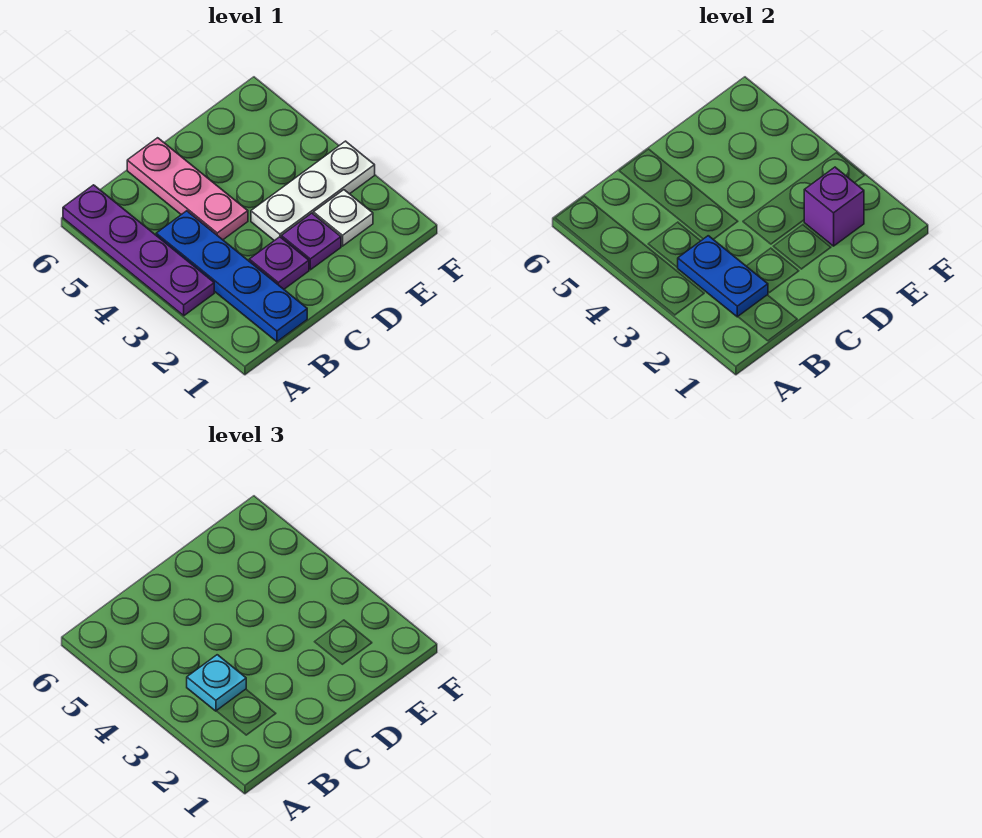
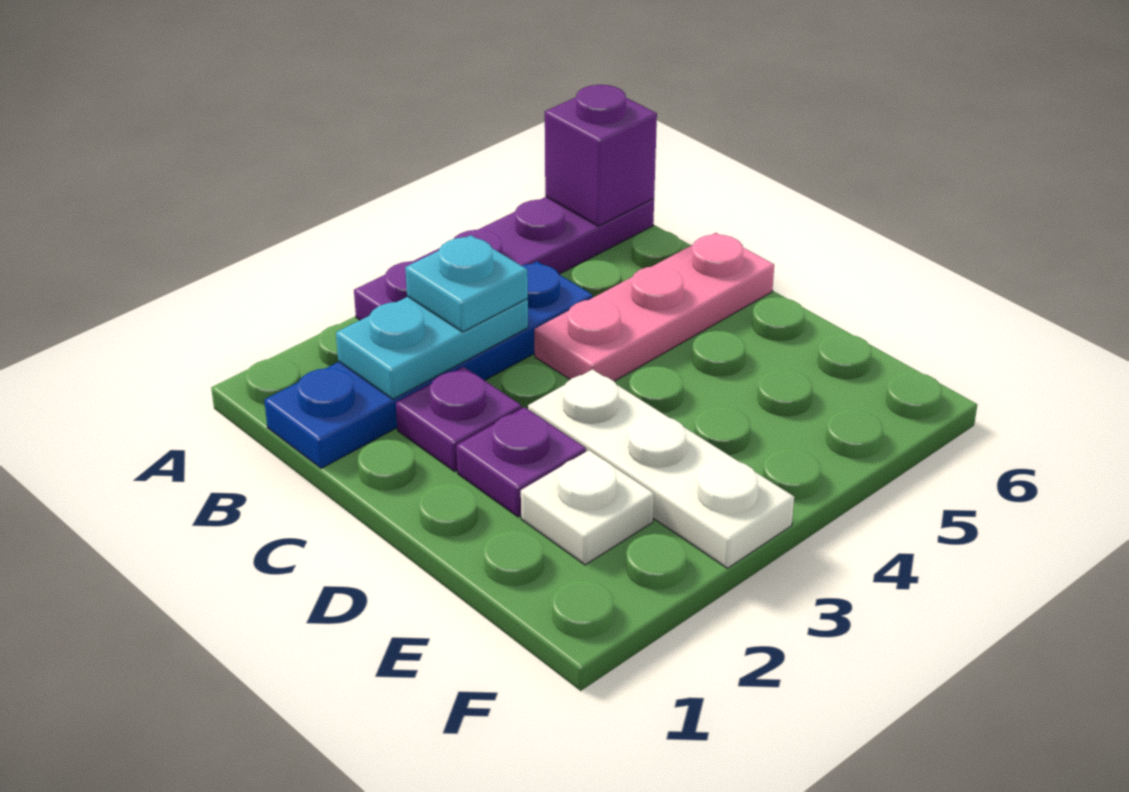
blue 1x2 plate [678,236,768,317] -> cyan 1x2 plate [336,297,528,399]
purple 1x1 brick [804,167,864,246] -> purple 1x1 brick moved to [545,85,657,226]

